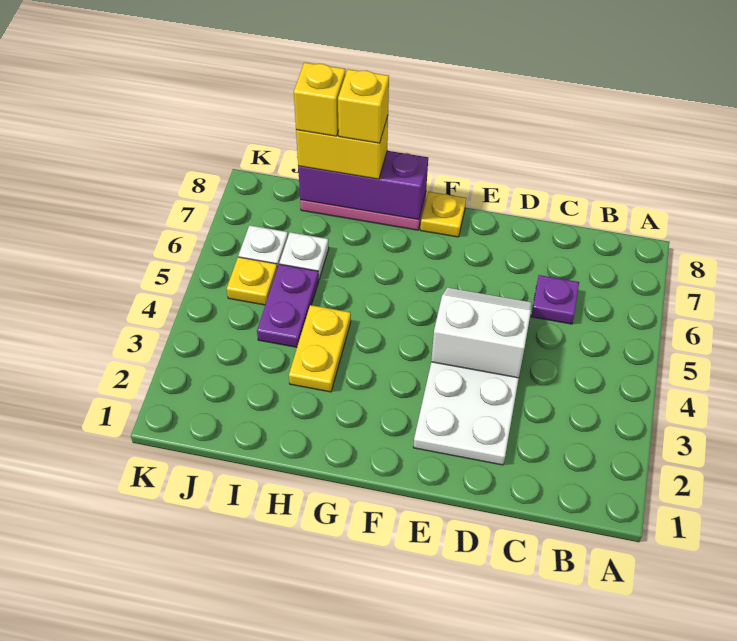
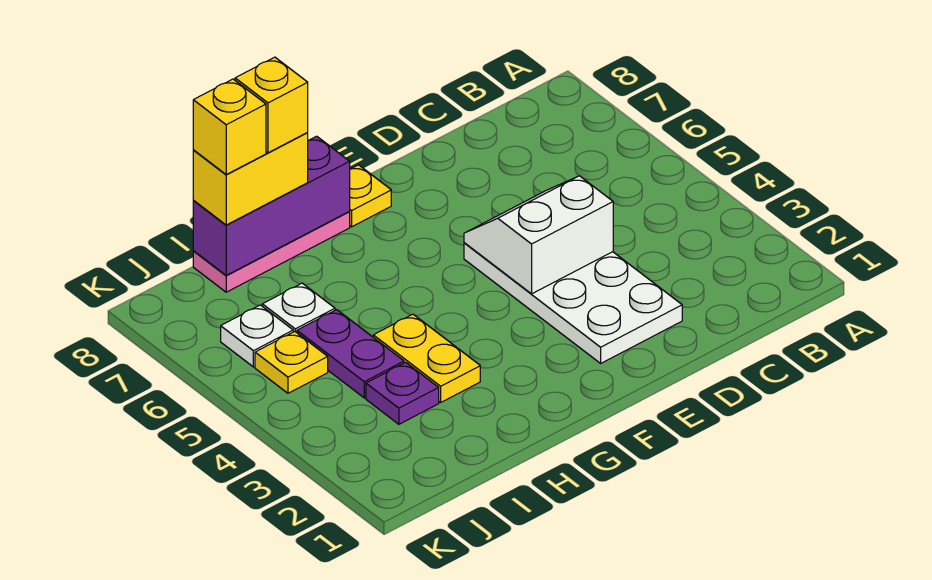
purple 1x1 plate [531,275,579,324] -> purple 1x1 plate moved to [366,362,439,424]

